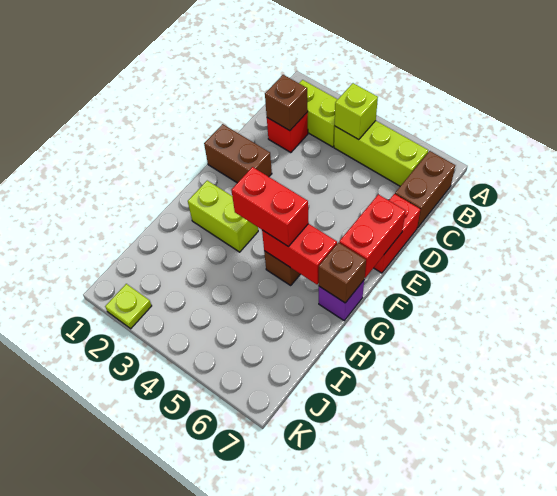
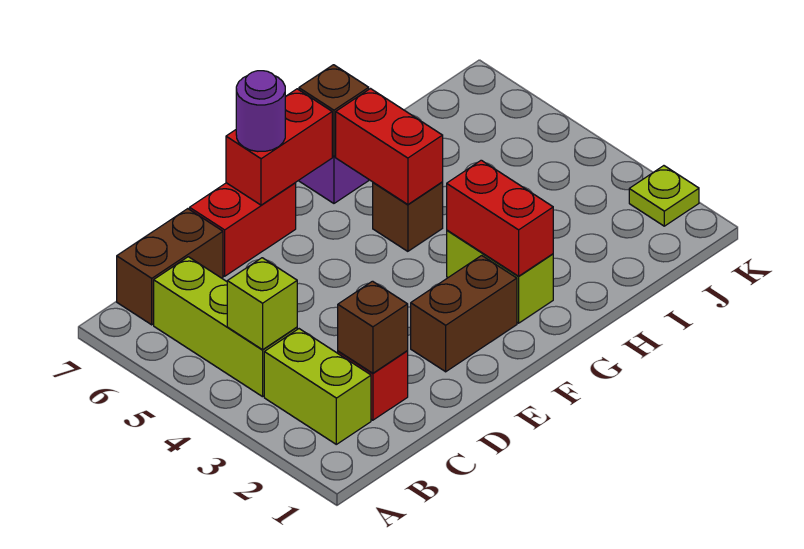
brown 1x2 brick [204,124,272,183] -> brown 1x2 brick turned to [411,256,517,372]
none -> purple 1x1 round brick [236,71,285,152]
red 1x2 brick [231,167,309,246] -> red 1x2 brick moved to [447,160,553,276]

